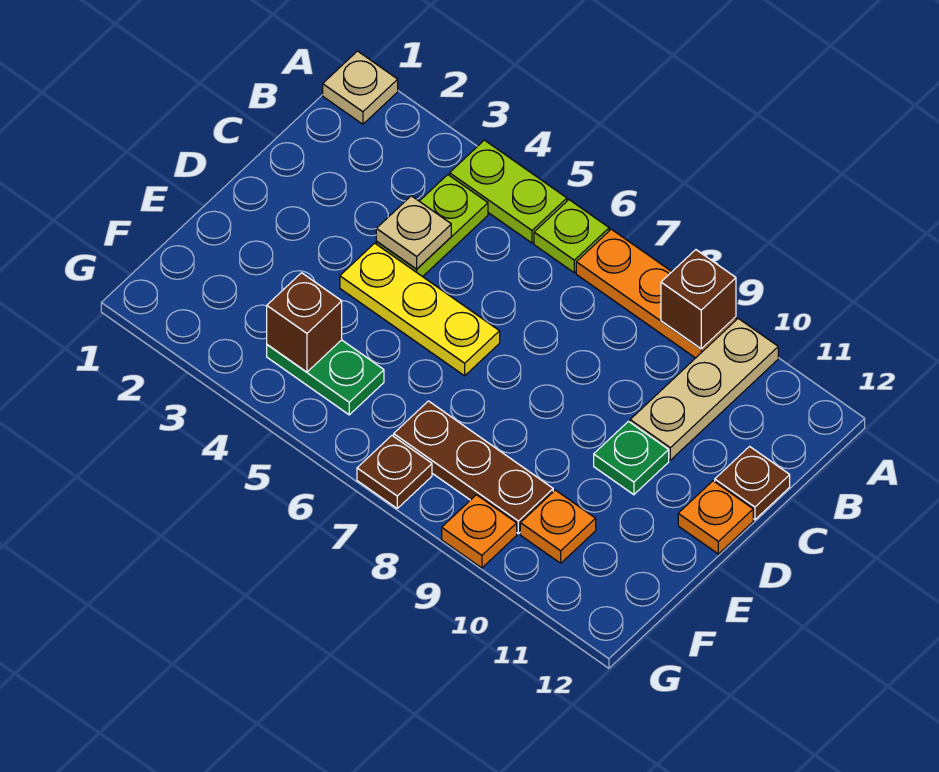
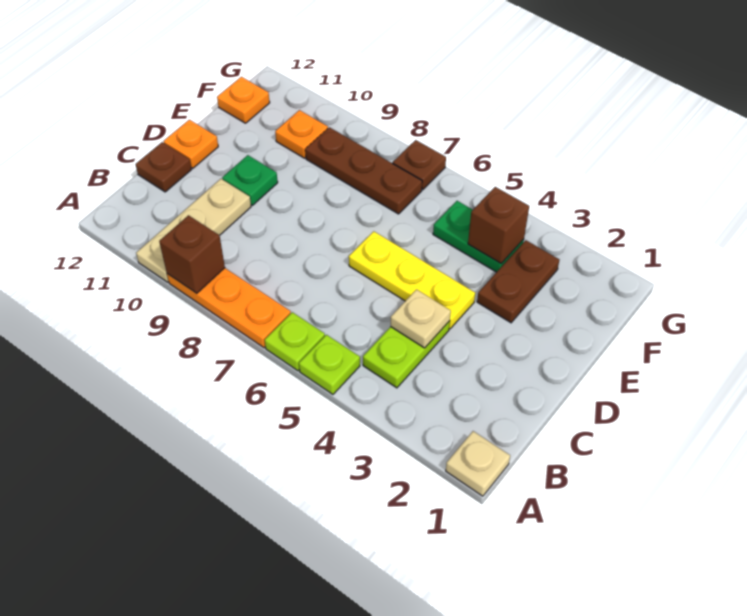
lime 1x2 plate [450,140,567,243] -> lime 1x1 plate [299,335,360,394]
none -> brown 1x2 plate [477,240,559,323]
orange 1x1 plate [442,495,517,568] -> orange 1x1 plate moved to [217,77,270,123]

